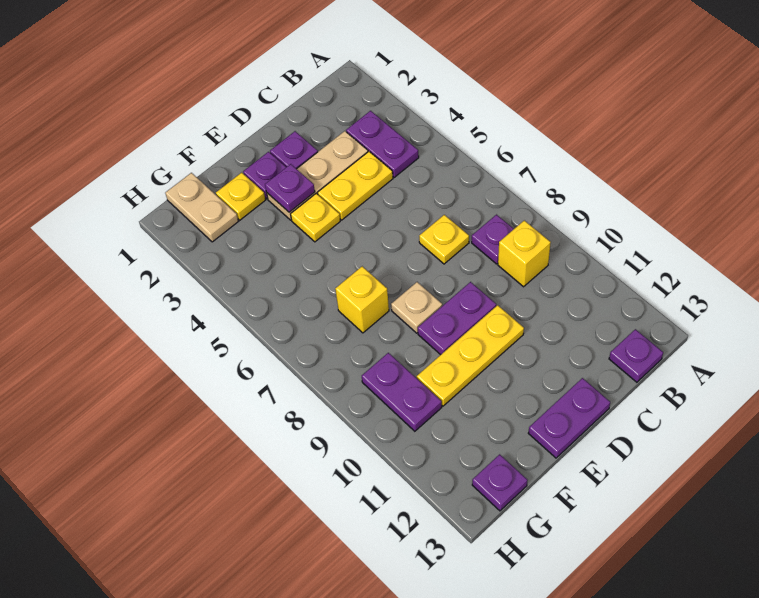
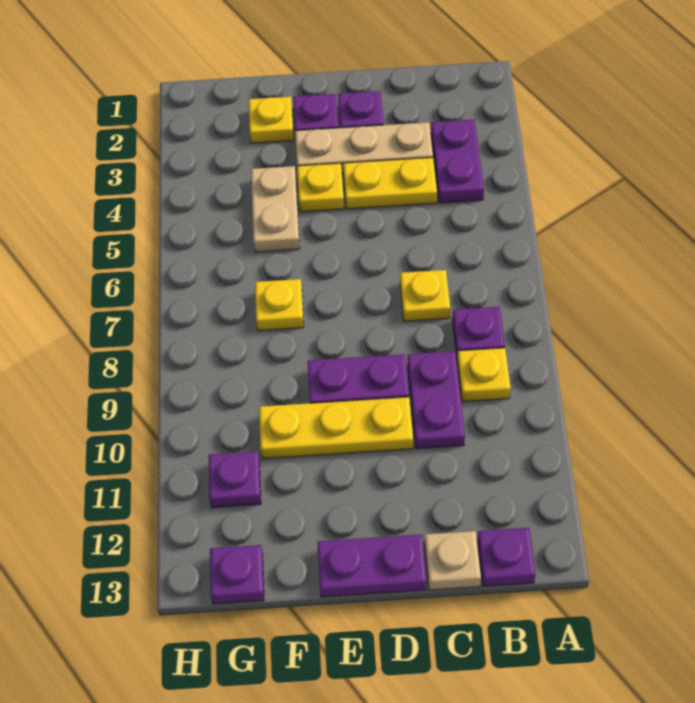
yellow 1x1 brick [498,220,551,287] -> yellow 1x1 plate [457,348,511,402]
purple 1x1 plate [265,164,315,212] -> purple 1x1 plate moved to [209,451,261,508]
tan 1x1 plate [391,282,442,333] -> tan 1x1 plate moved to [424,531,481,590]
yellow 1x1 brick [335,266,389,333] -> yellow 1x1 plate [255,279,304,331]
tan 1x2 plate [165,173,238,242] -> tan 1x2 plate moved to [251,166,300,252]
purple 1x2 plate [362,353,442,431] -> purple 1x2 plate moved to [408,351,465,449]

